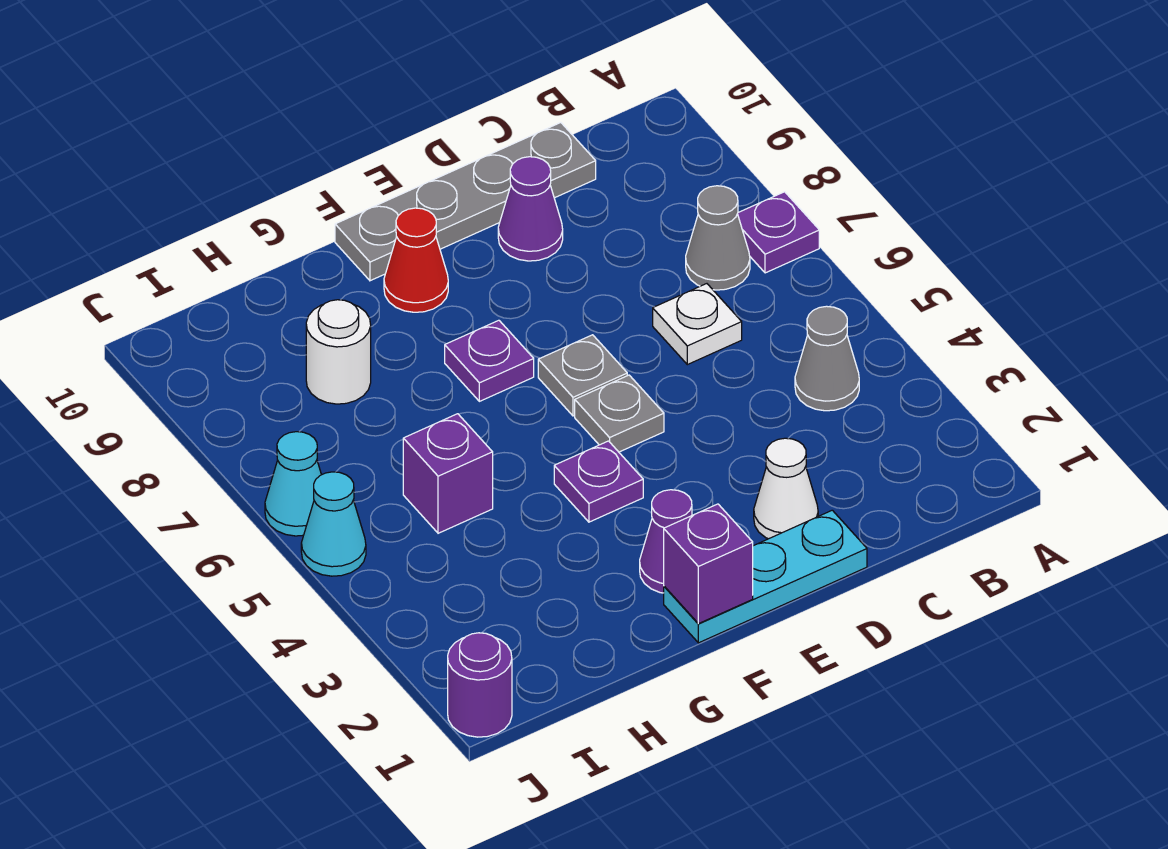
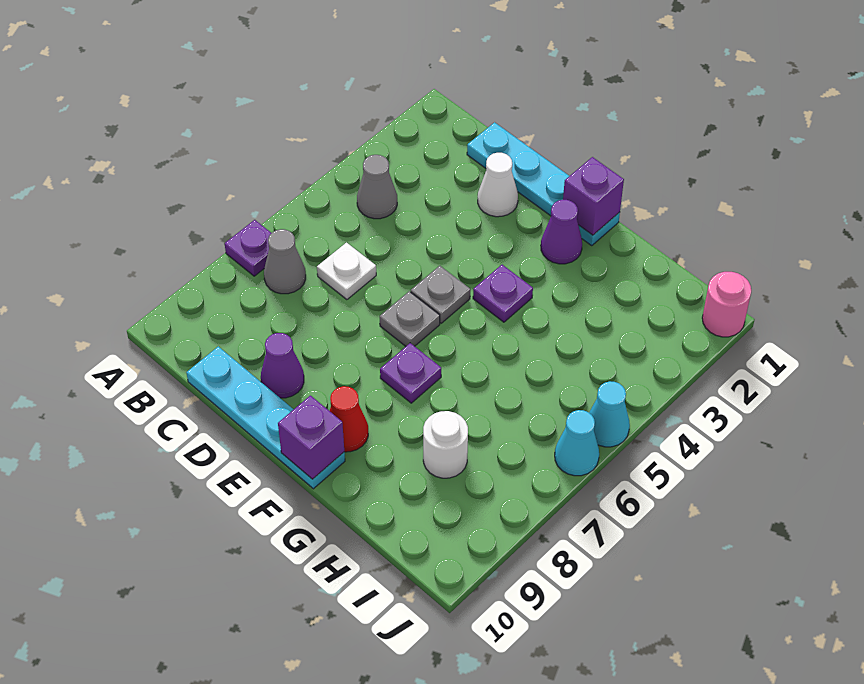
grey 1x4 plate [335,123,596,281] -> cyan 1x4 plate [186,346,345,489]
cyan 1x3 plate [664,510,867,643] -> cyan 1x4 plate [467,122,620,245]
purple 1x1 brick [403,414,493,533] -> purple 1x1 brick moved to [278,396,344,479]
purple 1x1 round brick [448,633,512,737] -> pink 1x1 round brick [702,272,751,337]

